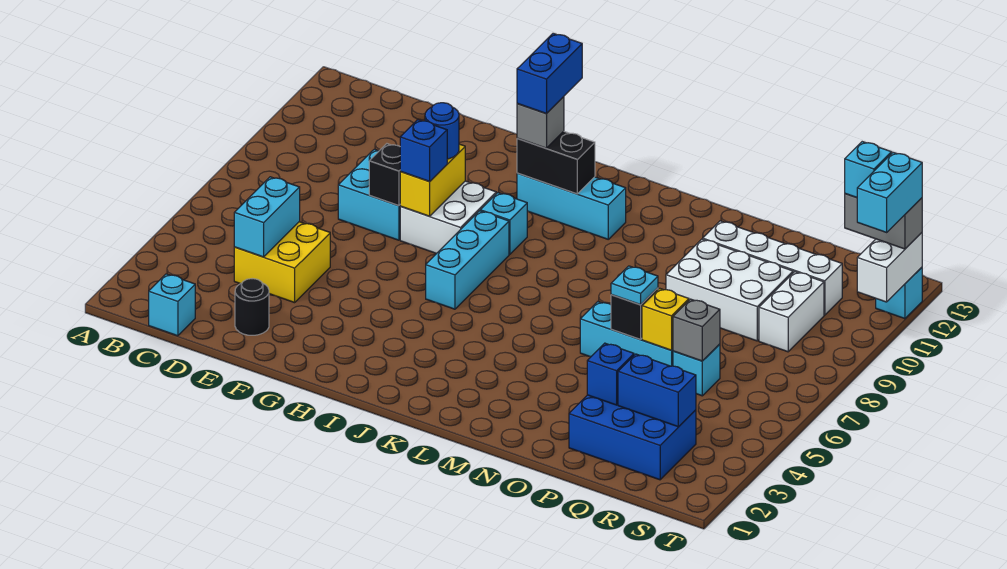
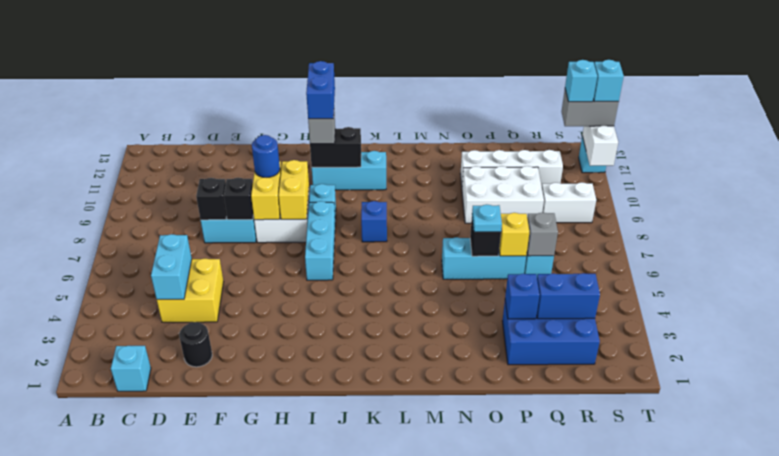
none -> black 1x1 brick [196,178,227,220]
blue 1x1 brick [400,120,447,182] -> blue 1x1 brick moved to [361,201,387,242]
none -> yellow 1x2 brick [279,160,309,219]
white 1x2 brick [759,272,824,352] -> white 1x2 brick turned to [542,182,596,223]
cyan 1x2 brick [857,152,922,232] -> cyan 1x1 brick [593,60,624,102]

